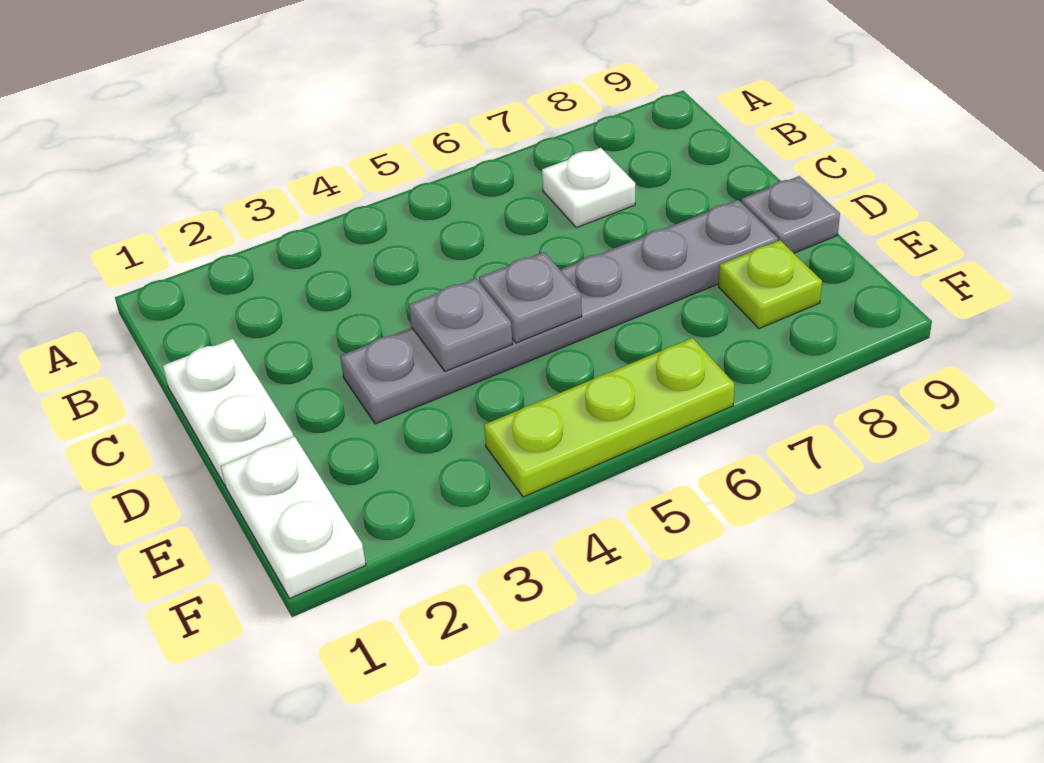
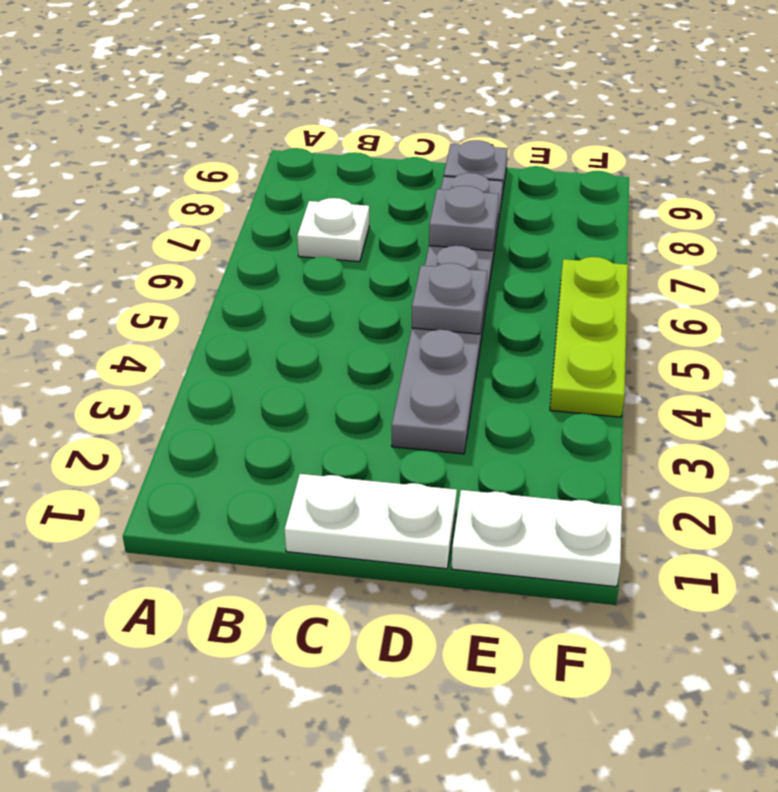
grey 1x1 plate [409,279,512,372] -> grey 1x1 plate moved to [429,186,499,251]
lime 1x1 plate [719,240,822,329] -> none

